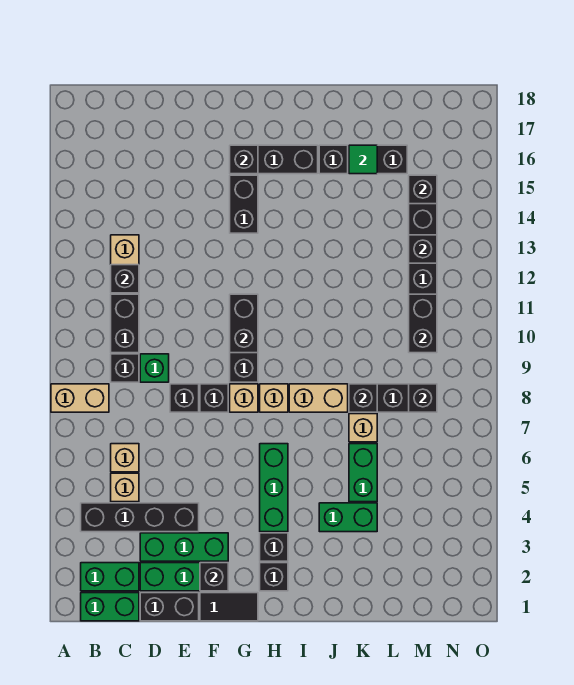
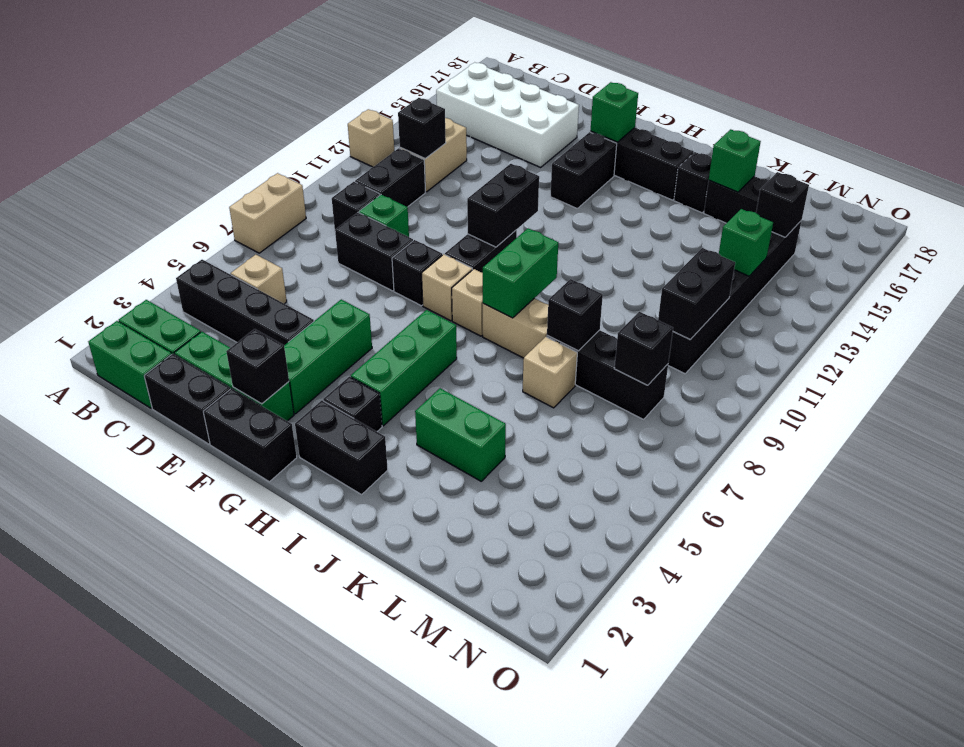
tan 1x2 brick [51,384,109,412] -> tan 1x2 brick turned to [229,173,306,253]
none -> white 2x4 brick [436,62,579,167]
tan 1x1 brick [111,444,139,472] -> tan 1x1 brick moved to [348,109,394,167]
green 1x3 brick [140,533,228,561] -> green 1x3 brick turned to [284,299,372,414]
black 1x1 brick [170,384,199,412] -> black 1x2 brick [335,212,413,291]
black 1x2 tile [200,593,258,621] -> black 1x2 brick [203,388,297,482]
black 1x1 brick [230,145,258,174] -> green 1x1 brick [591,82,638,142]
black 1x1 brick [260,563,288,591] -> black 1x2 brick [295,401,388,495]
green 1x2 brick [349,444,377,502] -> green 1x2 brick moved to [483,228,558,318]
green 1x1 tile [349,145,377,174] -> green 1x1 brick [709,129,761,192]
black 1x1 brick [409,235,437,263] -> green 1x1 brick [719,209,773,276]

